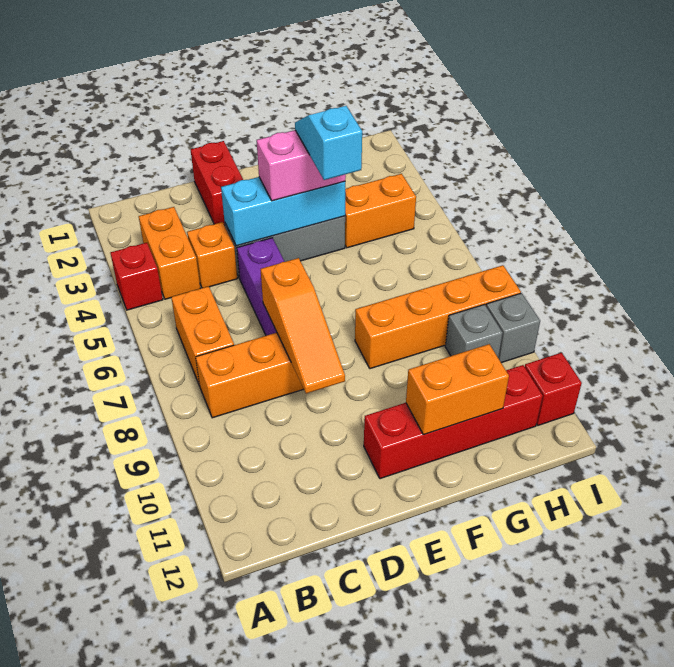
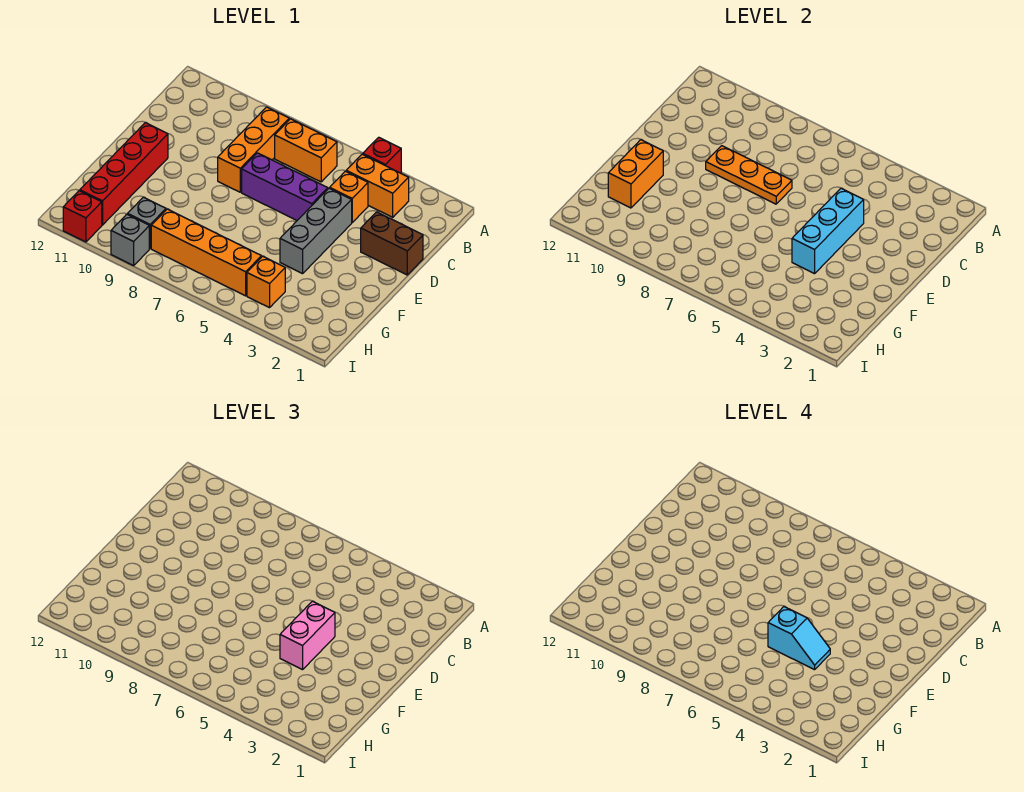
red 1x2 brick [191,141,243,225] -> brown 1x2 brick [361,212,423,275]
orange 1x3 slope [261,258,345,394] -> orange 1x3 plate [706,146,792,204]
orange 1x4 brick [355,265,521,369] -> orange 1x4 brick turned to [151,209,261,296]
orange 1x2 brick [345,174,416,248] -> orange 1x1 brick [247,256,285,308]

